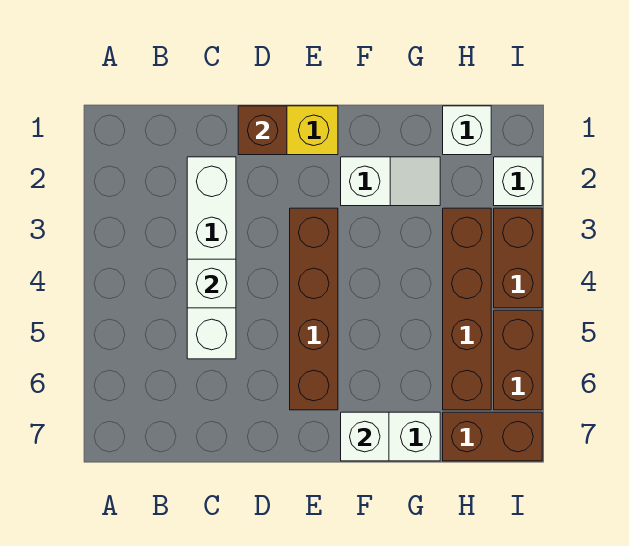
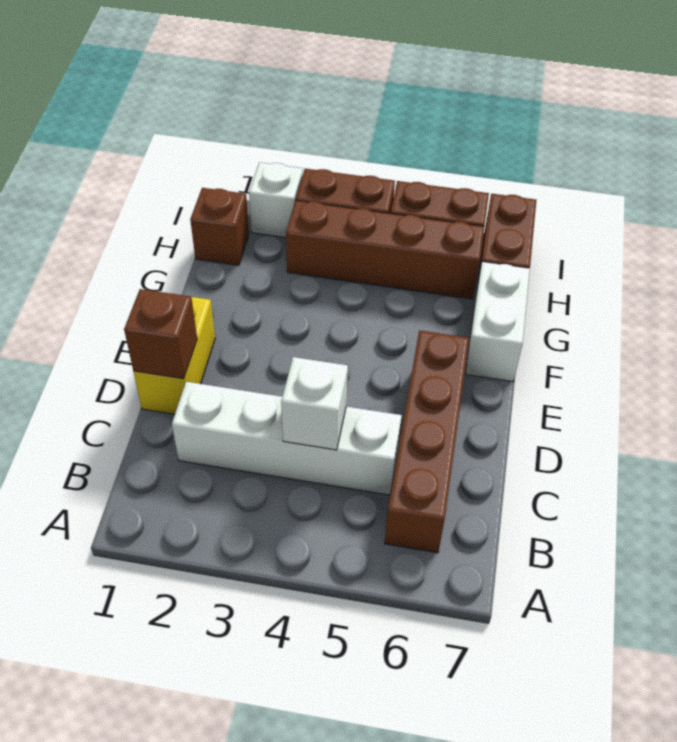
brown 1x4 brick [290,208,338,410] -> brown 1x4 brick turned to [385,330,469,553]
white 1x2 slope [341,157,440,206] -> none
white 1x1 brick [341,412,389,461] -> none
white 1x1 brick [443,106,491,155] -> brown 1x1 brick [190,188,249,265]

